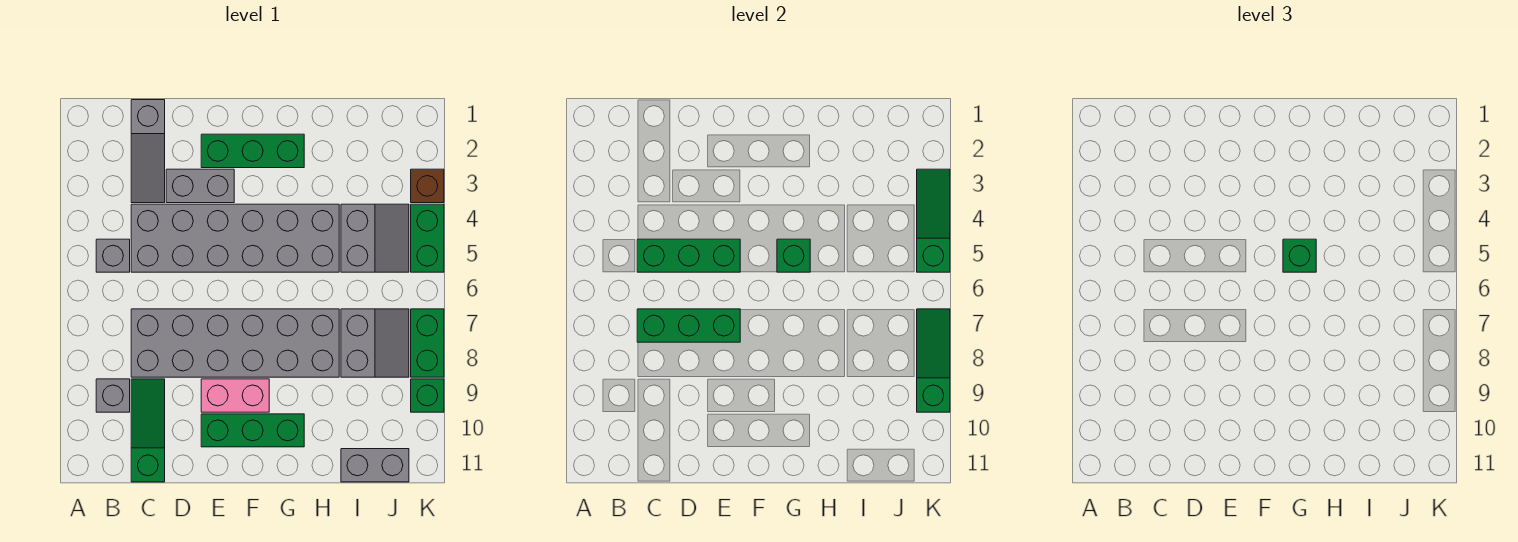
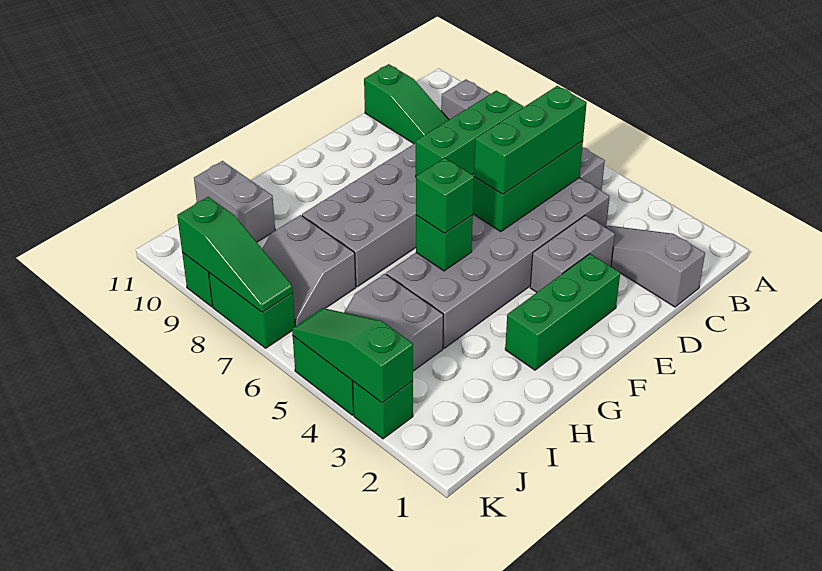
pink 1x2 brick [201,379,269,412] -> none
green 1x3 brick [201,414,304,447] -> green 1x3 brick moved to [474,86,587,194]
grey 1x2 brick [341,449,409,482] -> grey 1x2 brick turned to [194,161,275,242]
brown 1x1 brick [411,169,444,203] -> green 1x1 brick [353,381,413,439]
green 1x3 slope [917,169,950,272] -> green 1x3 slope turned to [292,308,413,403]

